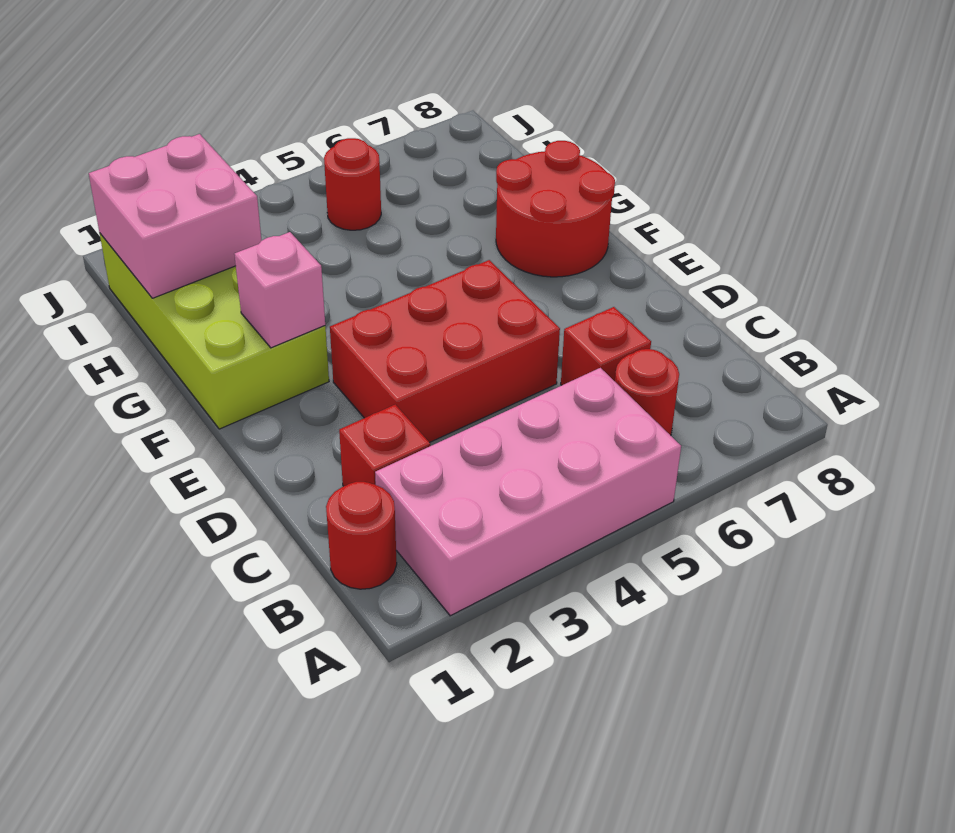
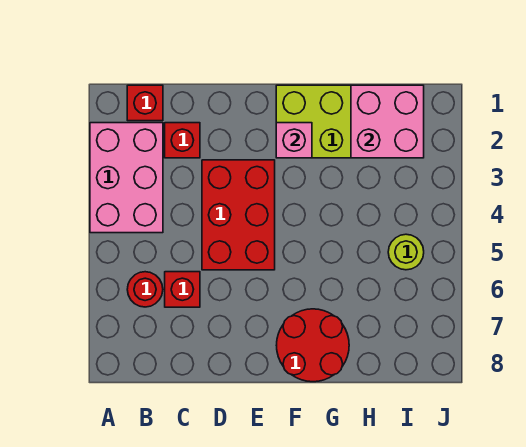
pink 2x4 brick [375,368,681,616] -> pink 2x3 brick [90,123,163,233]
red 1x1 round brick [326,482,397,589] -> red 1x1 brick [127,85,163,121]
red 1x1 round brick [324,138,381,230] -> lime 1x1 round brick [388,234,424,270]

